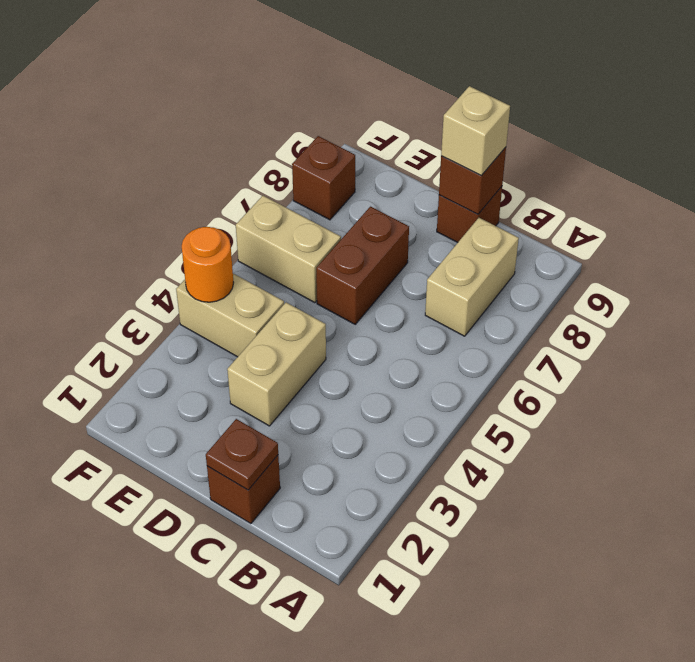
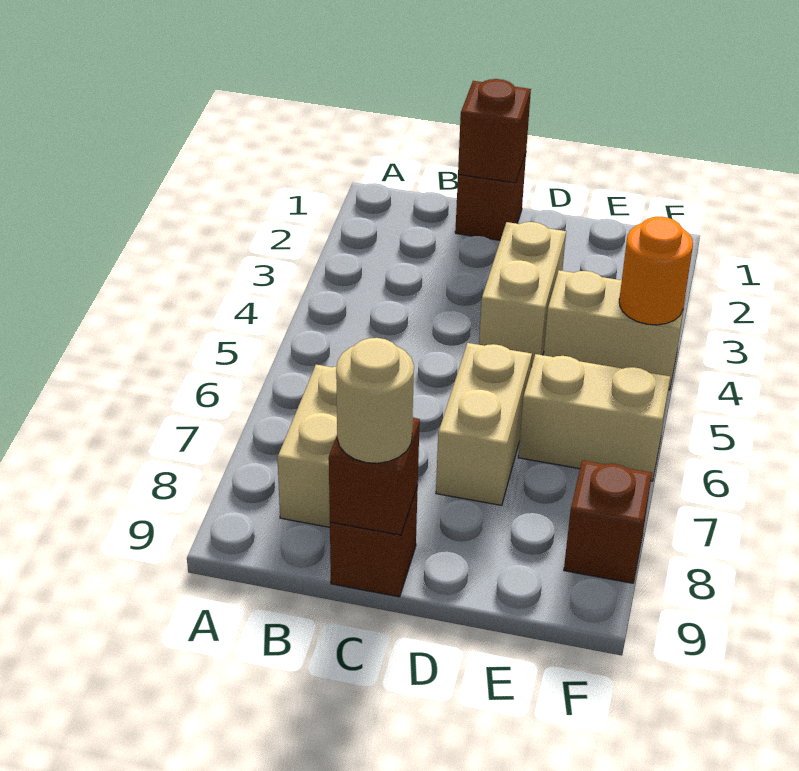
brown 1x1 plate [206,419,278,490] -> brown 1x1 brick [458,79,531,183]
tan 1x1 brick [441,86,510,176] -> tan 1x1 round brick [336,338,414,463]
brown 1x2 brick [316,207,409,324] -> tan 1x2 brick [436,343,532,505]

